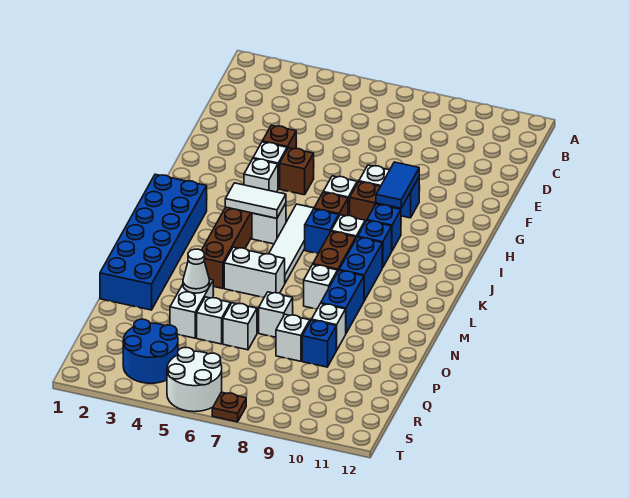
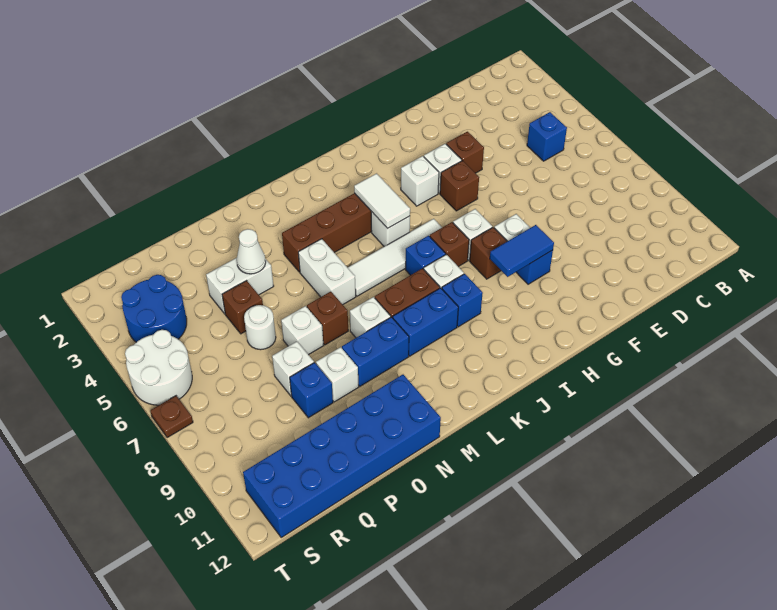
blue 1x1 brick [367,204,401,251] -> blue 1x1 brick moved to [527,112,567,161]
blue 2x6 brick [100,174,207,310] -> blue 2x6 brick moved to [243,375,441,537]
none -> brown 1x1 brick [307,292,348,345]
white 1x1 brick [197,297,230,344] -> brown 1x1 brick [222,281,263,334]
white 1x1 brick [223,303,257,350] -> white 1x1 round brick [244,305,276,350]

